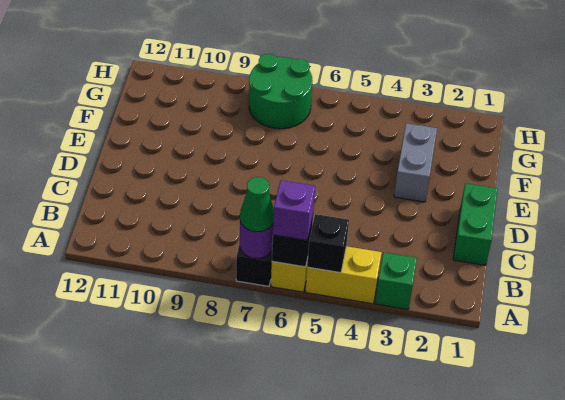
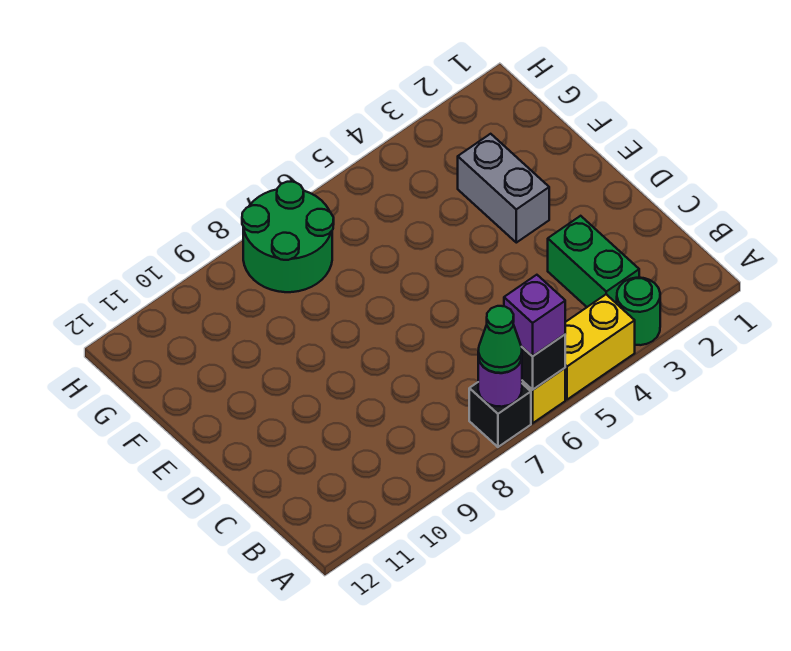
green 1x1 brick [375,252,417,309] -> green 1x1 round brick [617,278,660,345]
black 1x1 brick [307,214,349,273] -> none
green 1x2 brick [453,183,498,265] -> green 1x2 brick moved to [548,216,639,307]

